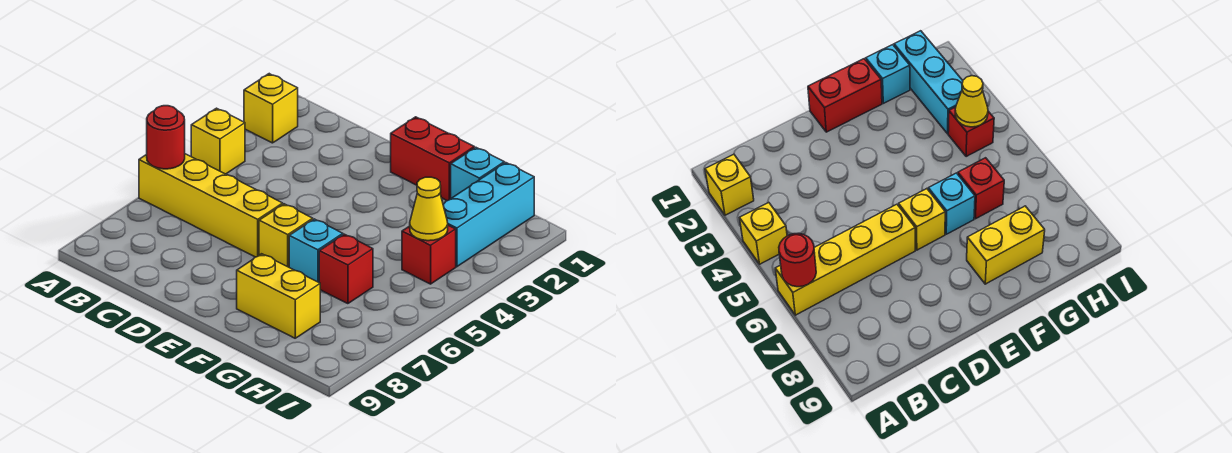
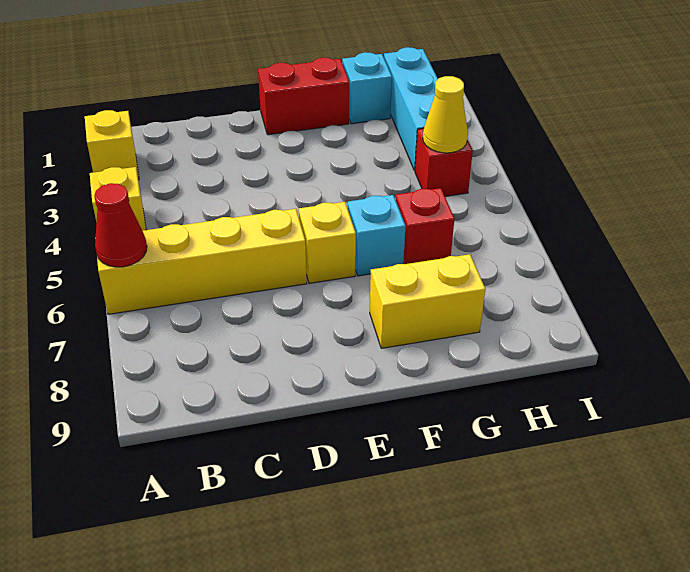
red 1x1 round brick [147,106,185,169] -> red 1x1 cone [94,183,147,267]

